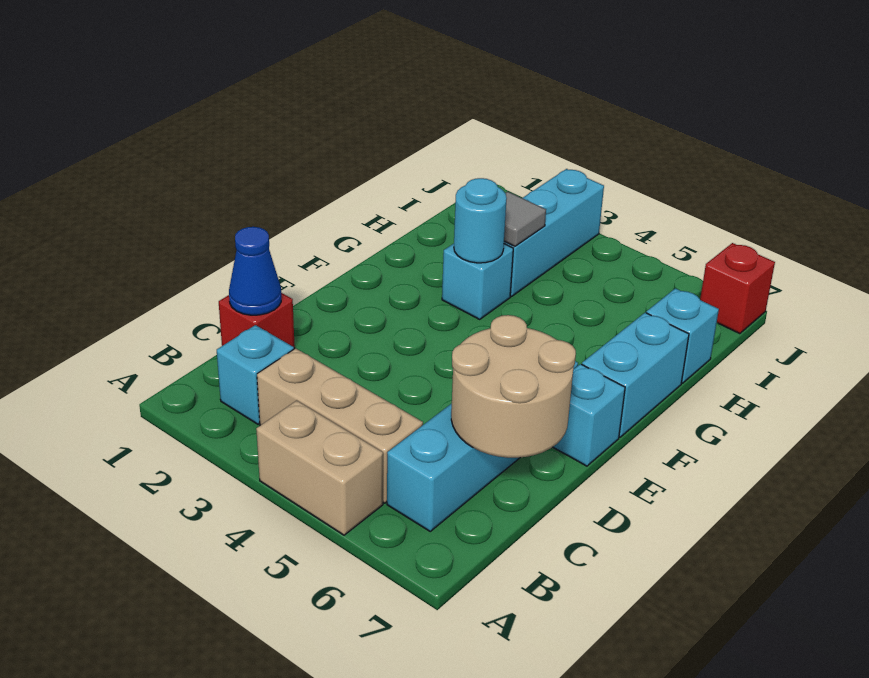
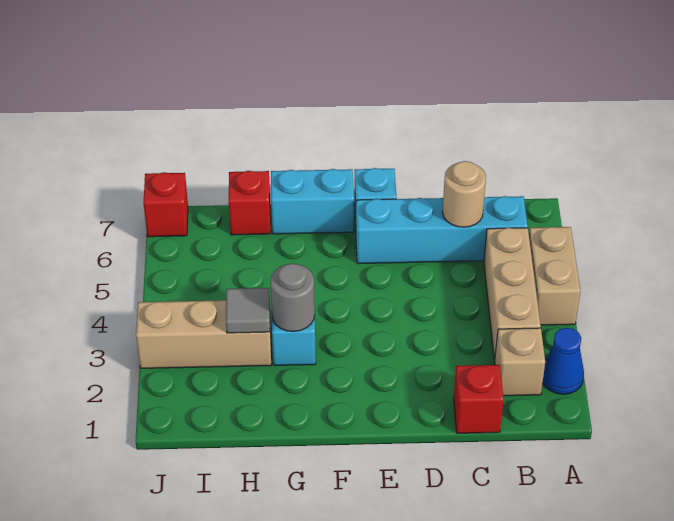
cyan 1x1 brick [217,325,294,424] -> tan 1x1 brick [495,328,545,396]
blue 1x1 cone [229,227,281,315] -> blue 1x1 cone moved to [543,328,584,394]
tan 2x2 round brick [451,315,576,458] -> tan 1x1 round brick [442,161,486,227]
cyan 1x1 round brick [454,178,507,263] -> grey 1x1 round brick [271,264,315,332]
cyan 1x3 brick [504,169,604,296] -> tan 1x3 brick [136,300,271,368]
cyan 1x1 brick [646,288,719,383] -> red 1x1 brick [229,171,270,235]

